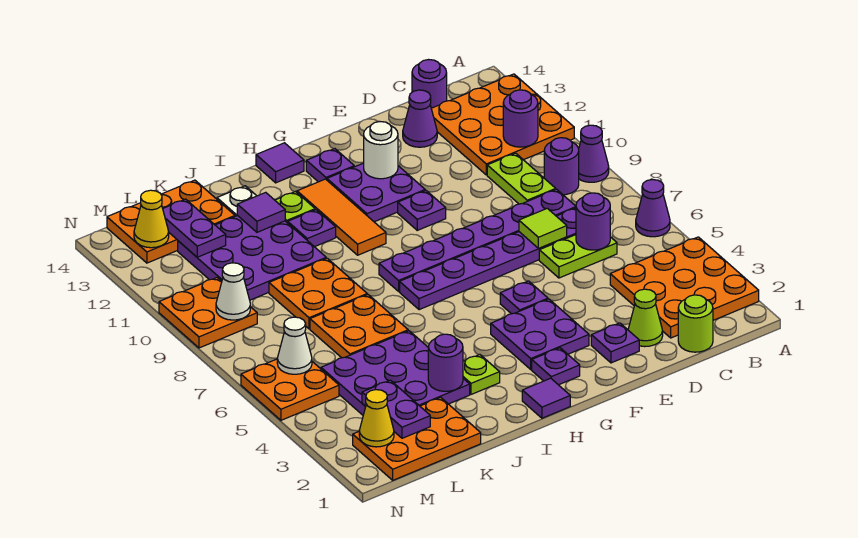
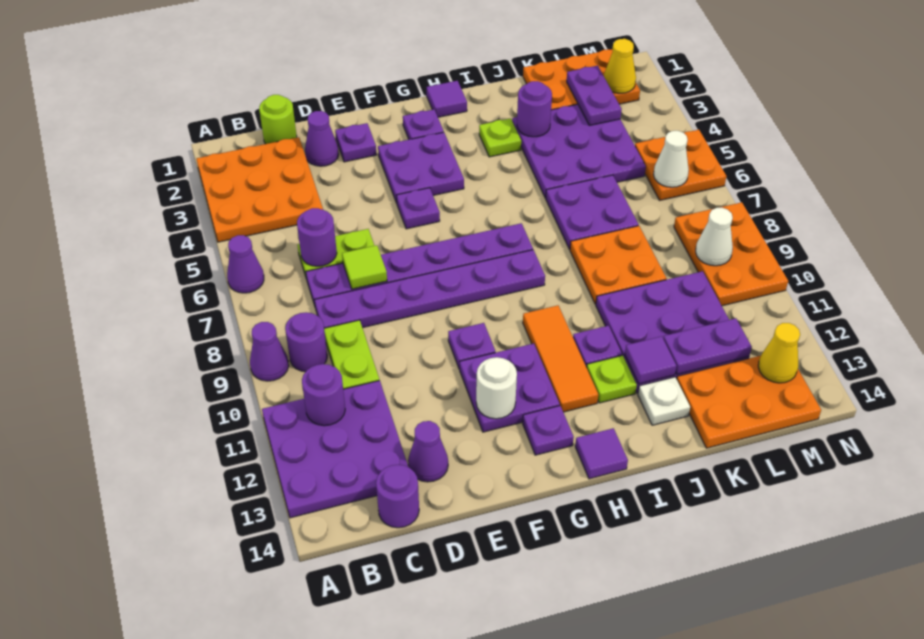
orange 3x3 plate [431,74,574,175] -> purple 3x3 plate [262,380,408,518]
lime 1x1 cone [628,289,663,347] -> purple 1x1 cone [305,111,339,166]
orange 2x2 plate [310,295,408,358] -> purple 2x2 plate [546,175,639,250]
purple 1x2 plate [163,199,226,257] -> purple 1x2 plate turned to [663,318,752,374]
orange 2x2 plate [159,278,257,348] -> orange 2x3 plate [674,202,788,306]

